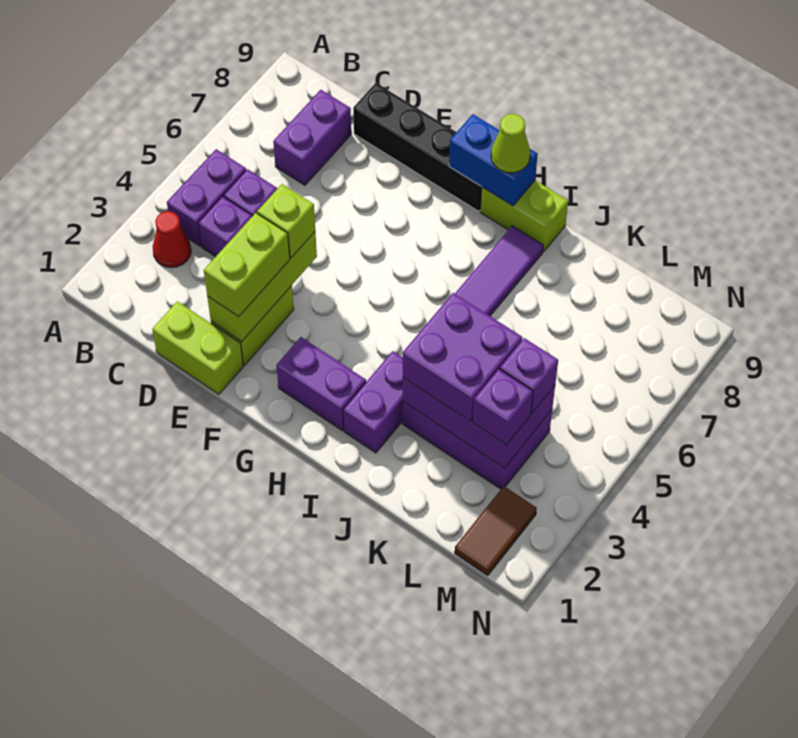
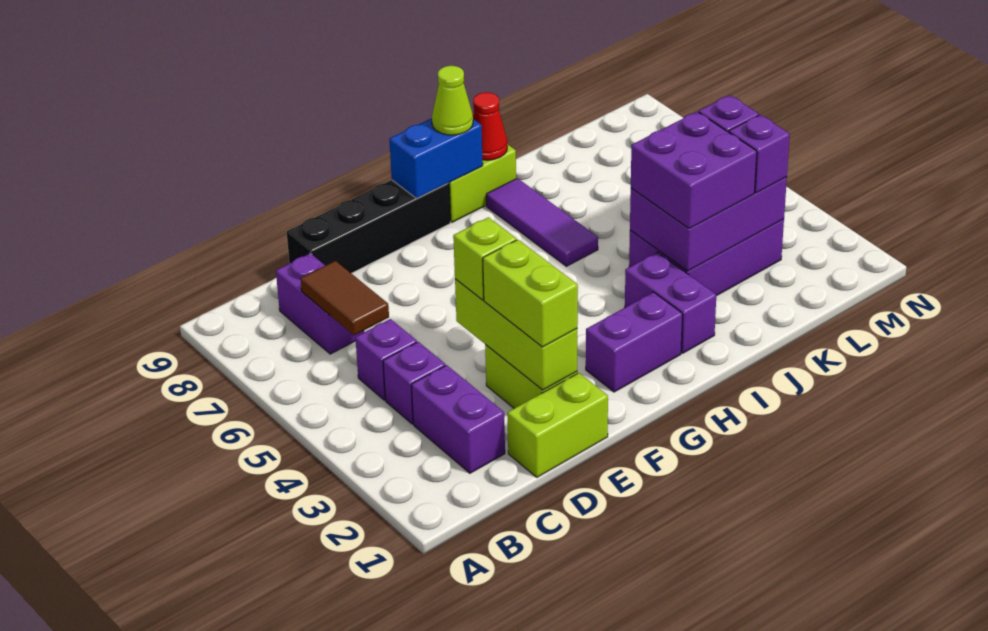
red 1x1 cone [153,211,191,268] -> red 1x1 cone moved to [473,92,507,160]
purple 1x2 brick [167,149,246,246] -> purple 1x2 brick moved to [411,365,505,473]
brown 1x2 tile [455,486,537,576] -> brown 1x2 tile moved to [301,261,389,335]

